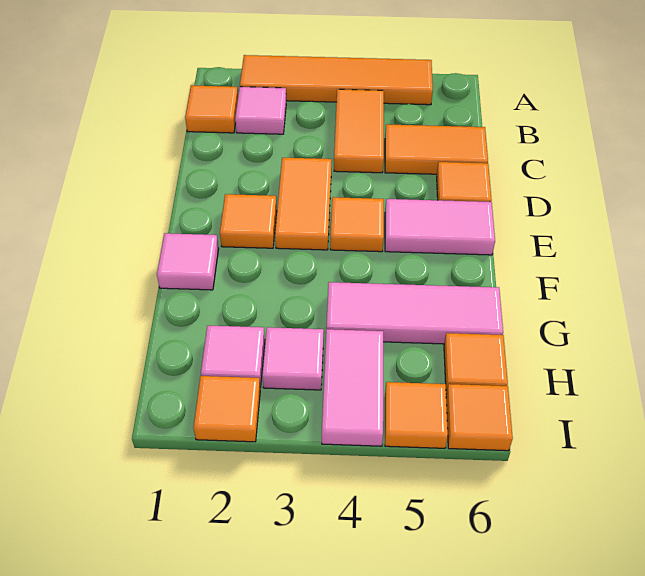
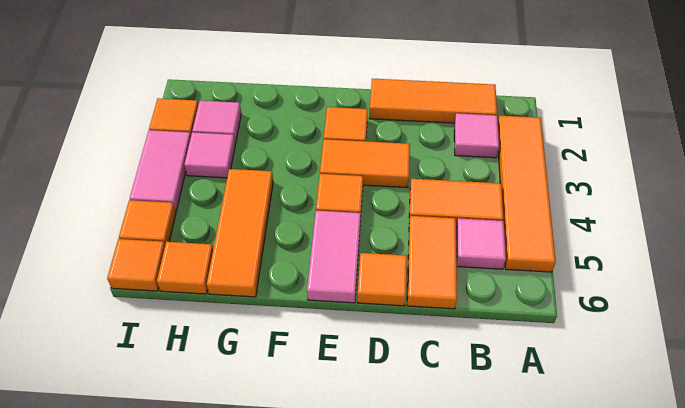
orange 1x1 tile [185,85,238,133] -> orange 1x3 tile [369,79,497,123]
pink 1x1 tile [157,233,219,290] -> pink 1x1 tile moved to [456,218,506,269]
pink 1x3 tile [326,282,503,344] -> orange 1x3 tile [207,169,273,297]
pink 1x2 tile [322,329,383,446] -> pink 1x2 tile turned to [130,130,191,211]

